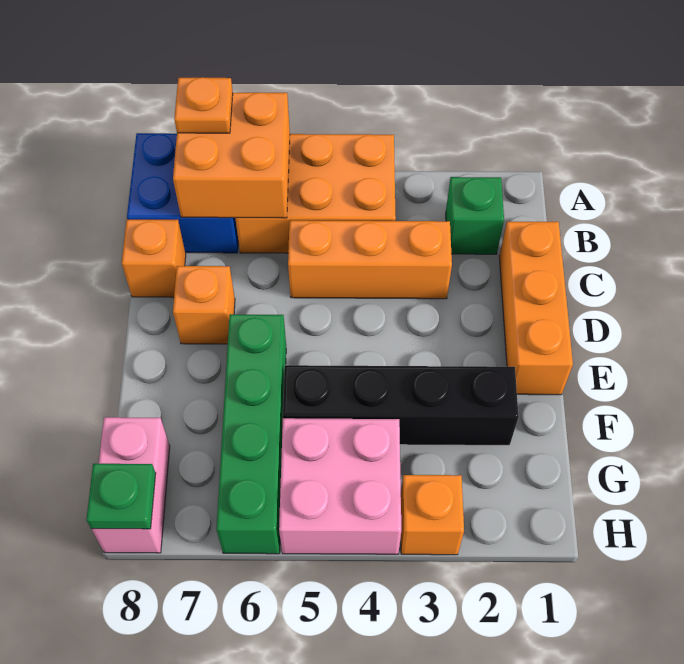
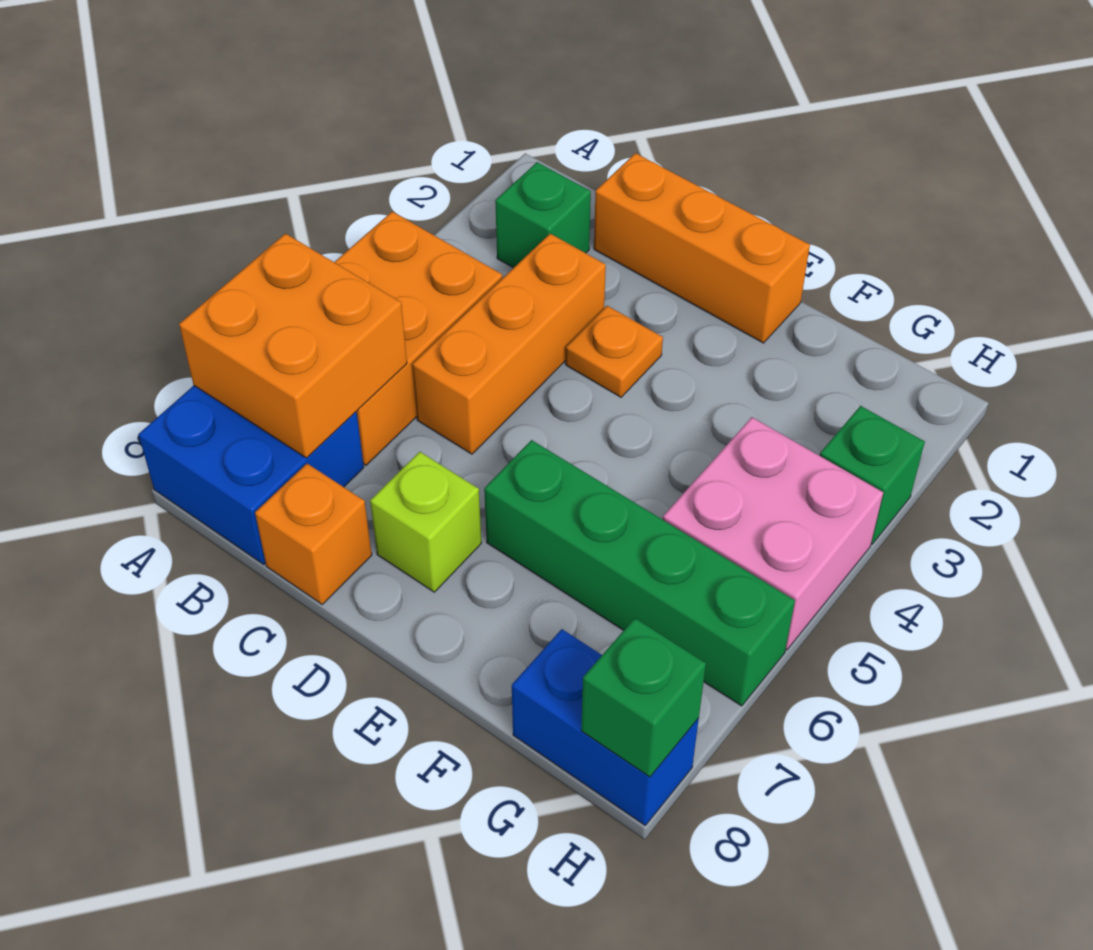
orange 1x1 plate [174,77,233,133] -> orange 1x1 plate moved to [566,306,663,397]
orange 1x1 brick [173,266,235,344] -> lime 1x1 brick [370,452,481,592]
black 1x4 brick [283,365,519,445] -> none
pink 1x2 brick [92,417,170,553] -> blue 1x2 brick [512,629,699,825]
orange 1x1 brick [401,475,464,555] -> green 1x1 brick [820,406,925,544]
green 1x1 plate [86,464,156,529] -> green 1x1 brick [581,618,706,777]

